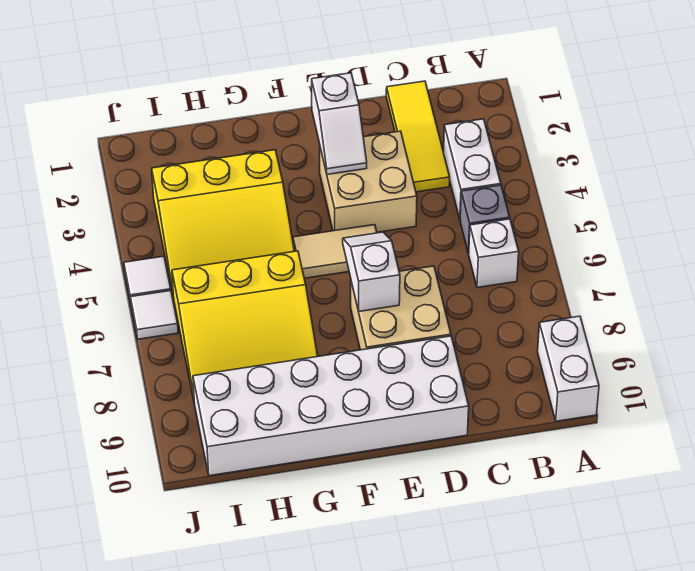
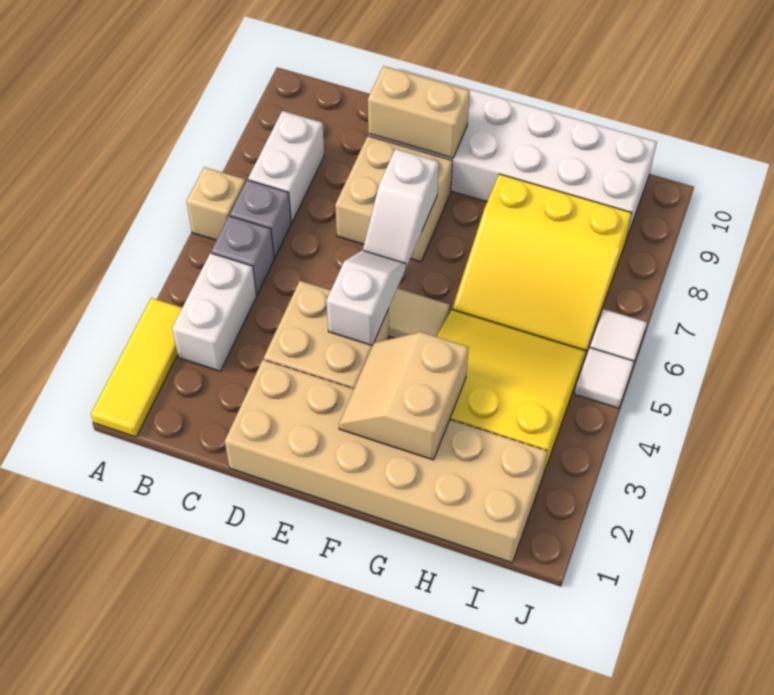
none -> tan 1x1 brick [186,167,246,240]
white 1x2 brick [538,316,599,421] -> white 1x2 brick moved to [248,111,324,223]
white 1x1 brick [469,219,519,288] -> grey 1x1 brick [230,180,291,258]
yellow 1x3 tile [386,81,450,192] -> yellow 1x3 tile moved to [91,298,182,437]
none -> tan 2x6 brick [225,360,547,563]
none -> tan 1x2 brick [368,66,470,158]
white 1x2 slope [312,73,367,174] -> white 1x2 slope moved to [326,250,406,346]
none -> tan 2x2 slope [339,332,469,460]
yellow 3x3 slope [172,251,318,400] -> yellow 3x3 slope turned to [452,174,632,353]

